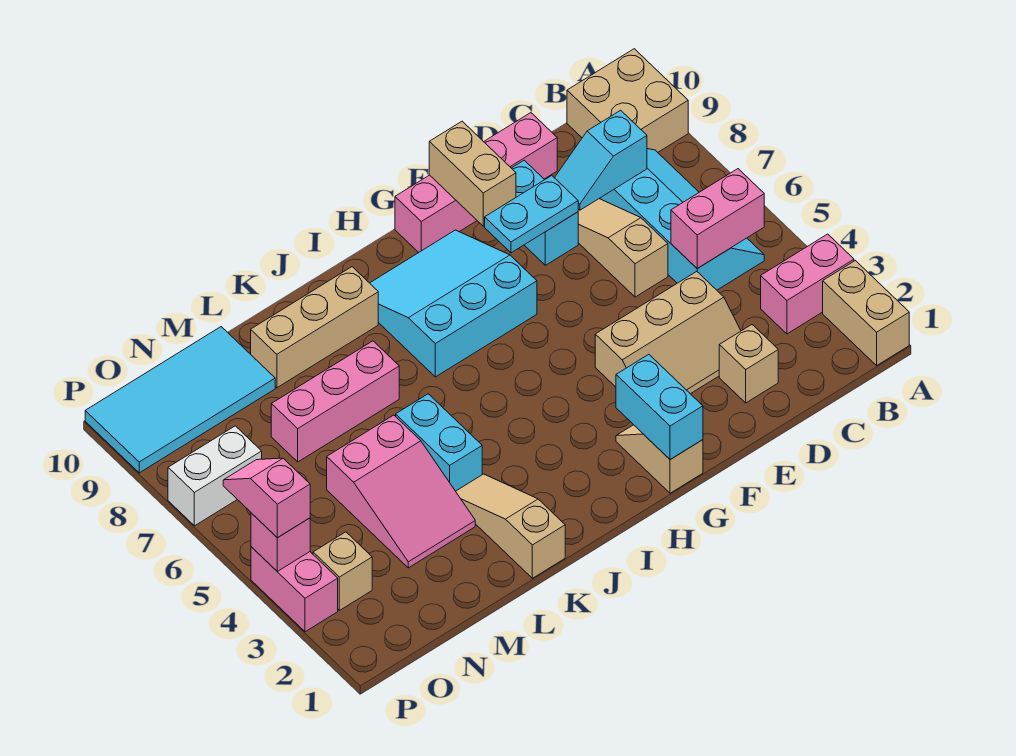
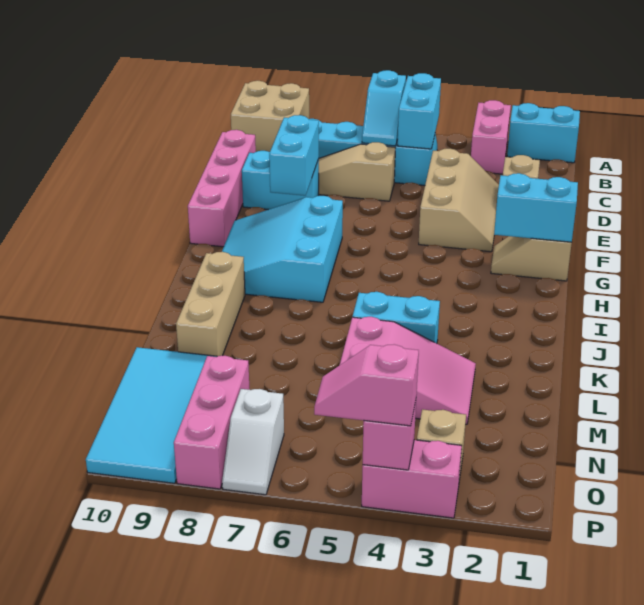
tan 1x2 brick [823,261,909,365] -> cyan 1x2 brick [507,103,580,163]
pink 1x2 brick [671,169,764,268] -> cyan 1x2 brick [398,73,441,149]
cyan 1x2 slope [555,110,647,210] -> cyan 1x2 slope moved to [362,70,406,146]
cyan 1x2 plate [485,176,578,253] -> cyan 1x2 brick [269,115,319,196]
tan 1x2 brick [429,121,516,226] -> none
tan 1x3 slope [456,474,565,578] -> none
pink 1x3 brick [271,341,399,462] -> pink 1x3 brick moved to [174,356,250,489]
white 1x2 brick [168,426,262,526] -> white 1x2 slope [222,389,284,495]

